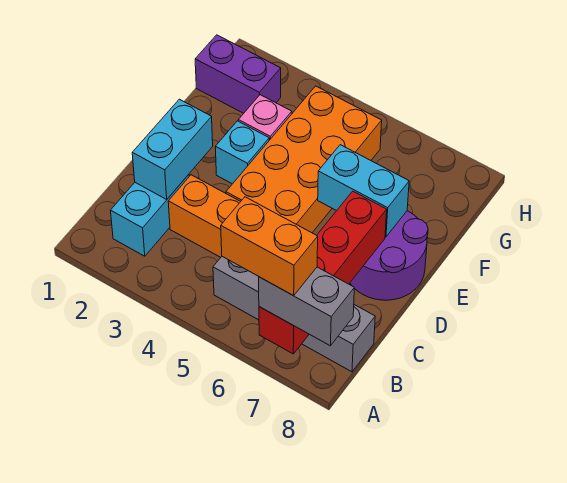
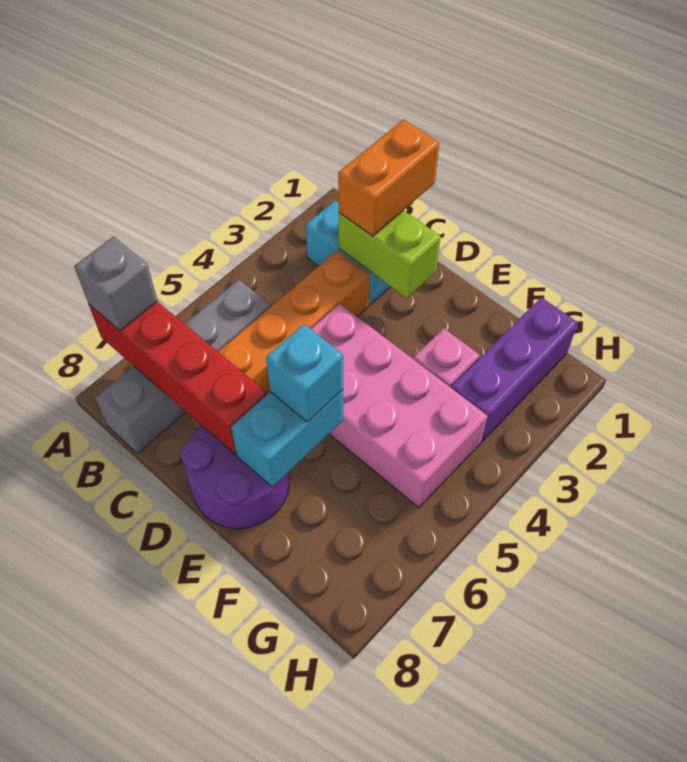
orange 1x2 brick [221,197,318,296] -> orange 1x2 brick moved to [338,119,439,236]
grey 1x2 brick [259,267,354,346] -> grey 1x1 brick [74,236,157,331]
cyan 1x2 brick [132,99,213,199] -> lime 1x2 brick [339,210,441,298]
orange 2x4 brick [226,86,382,233] -> pink 2x4 brick [311,304,488,508]
cyan 1x1 brick [215,121,269,184] -> cyan 1x1 brick moved to [266,324,343,422]
purple 1x2 brick [195,35,281,113] -> purple 1x3 brick [451,297,578,442]

